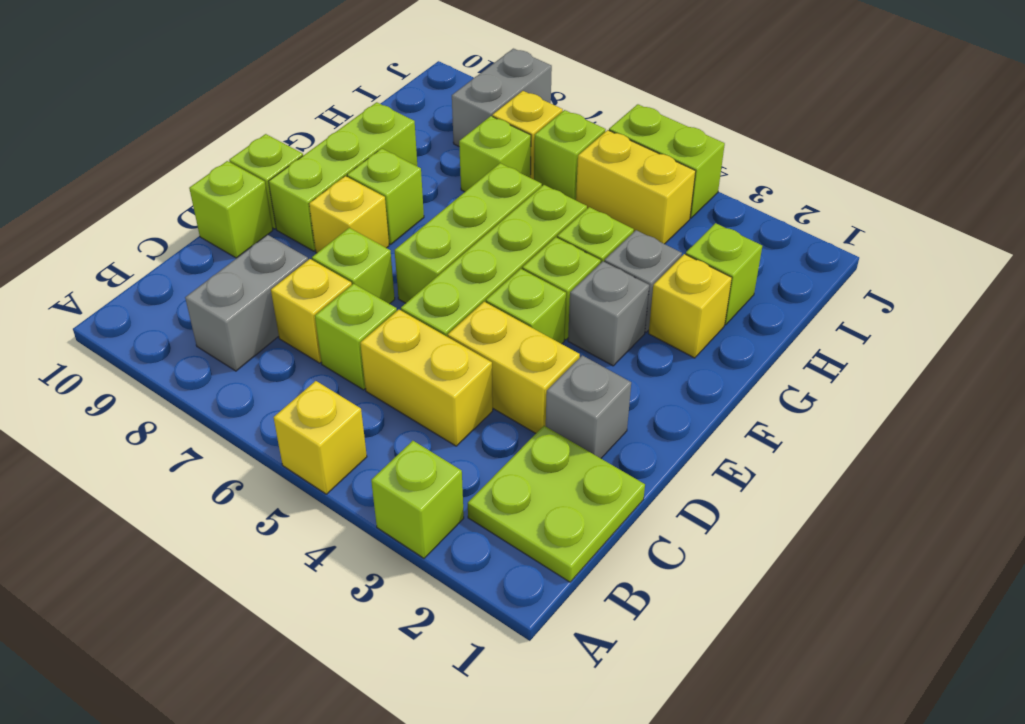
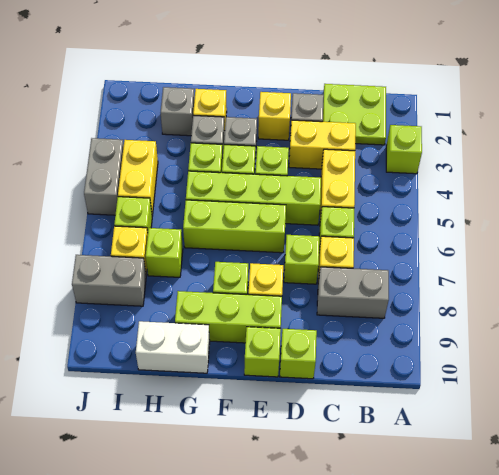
yellow 1x1 brick [273,381,367,494] -> yellow 1x1 brick moved to [258,92,291,140]
yellow 1x2 brick [448,302,580,433] -> yellow 1x2 brick turned to [289,120,356,169]
none -> white 1x2 brick [136,321,210,373]
lime 1x1 brick [686,223,762,325] -> grey 1x1 brick [161,87,194,136]
lime 1x2 brick [609,104,725,218] -> grey 1x2 brick [84,138,124,215]

